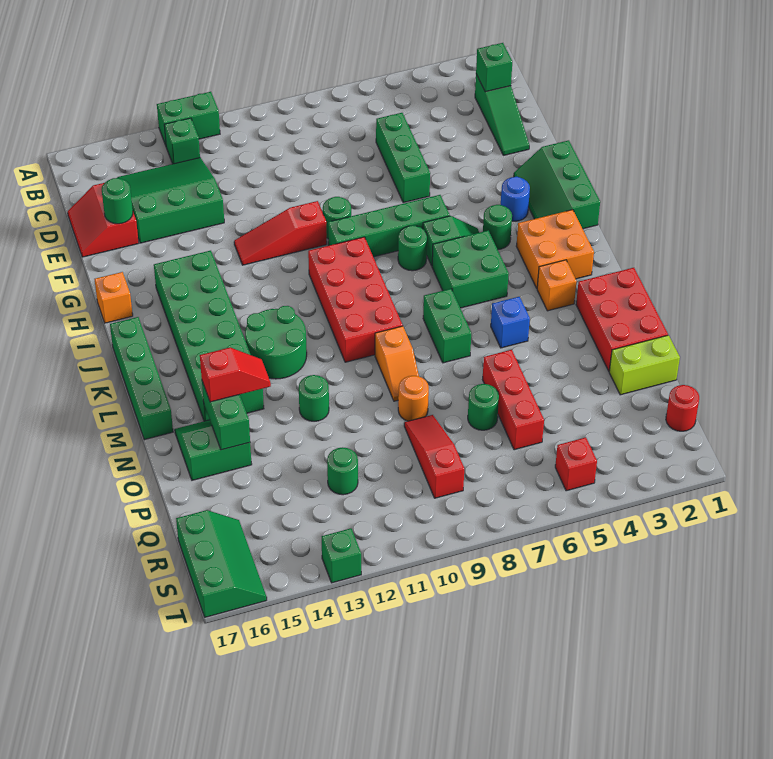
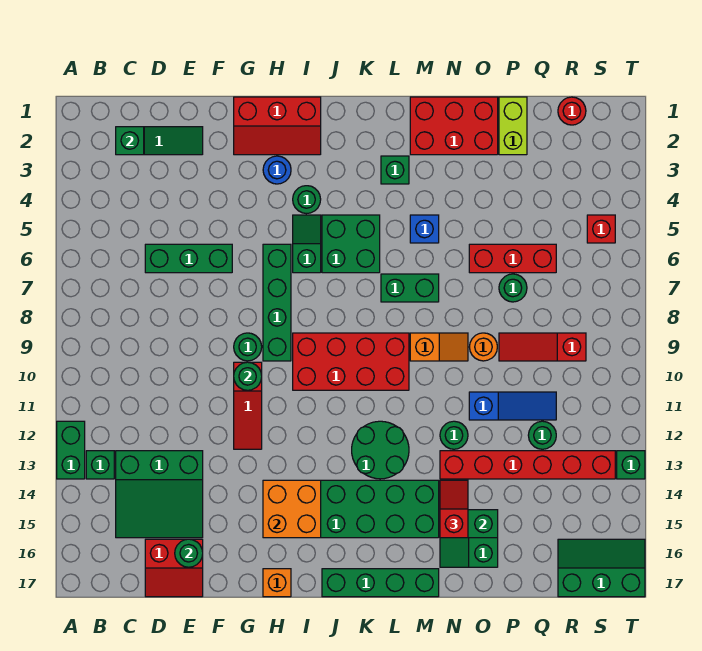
green 3x3 slope [117,158,224,243] -> green 3x3 slope turned to [116,451,203,538]
green 2x3 slope [514,140,600,229] -> red 2x3 slope [234,97,321,155]
green 1x1 round brick [398,226,427,271] -> green 1x1 round brick moved to [234,362,262,390]
orange 2x2 brick [516,210,594,288] -> orange 2x2 brick moved to [263,480,321,538]
orange 1x1 brick [537,260,577,311] -> green 1x1 brick [381,156,409,184]
none -> red 1x6 brick [440,451,615,479]
none -> blue 1x3 slope [469,392,556,420]

